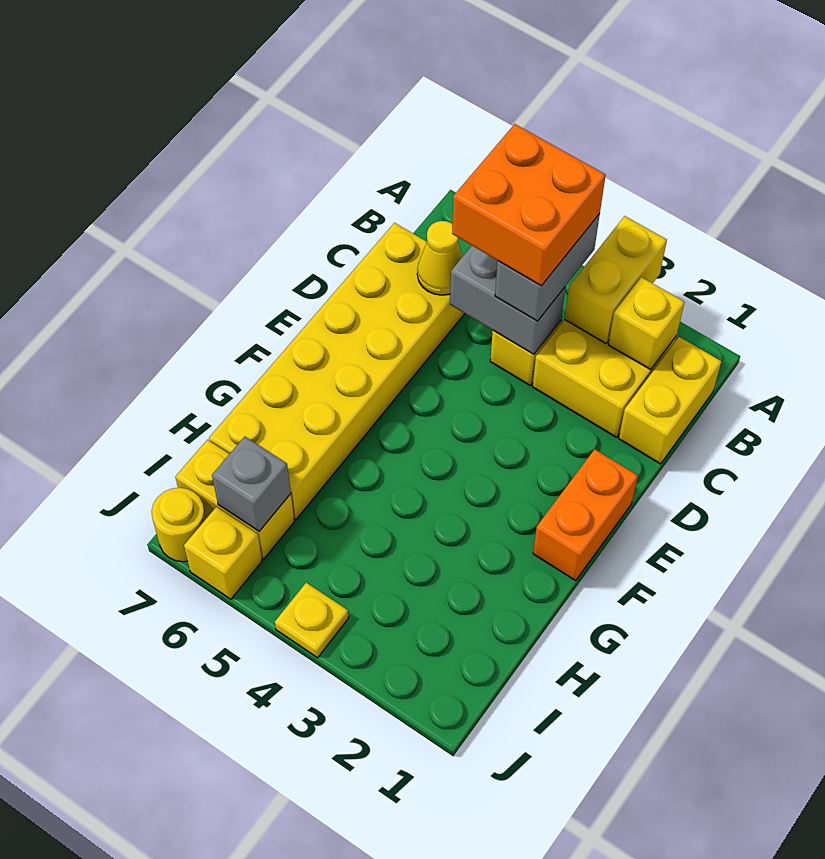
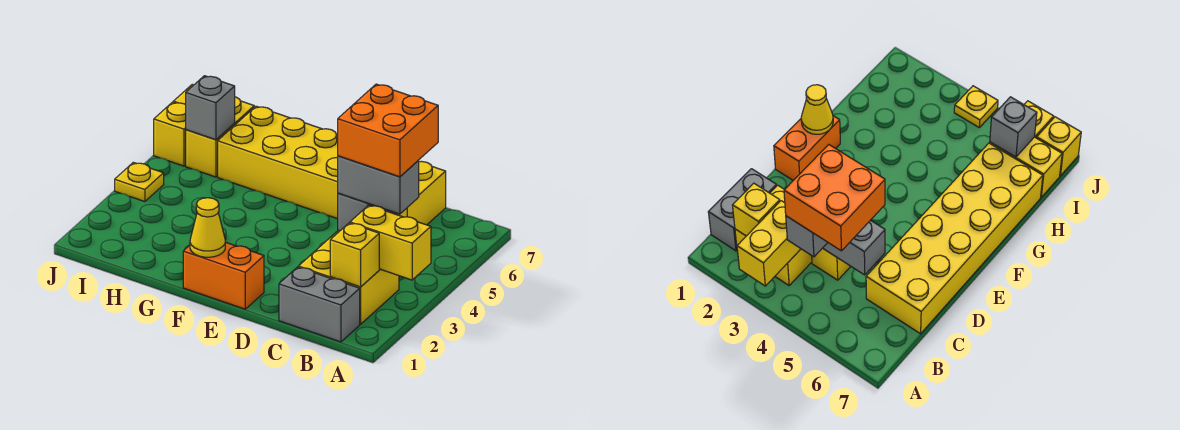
yellow 1x2 brick [619,337,721,464] -> grey 1x2 brick [279,267,360,342]
yellow 1x1 cone [417,221,463,295] -> yellow 1x1 cone moved to [190,198,225,257]
yellow 1x1 round brick [152,488,206,562] -> yellow 1x1 brick [1037,117,1081,176]

